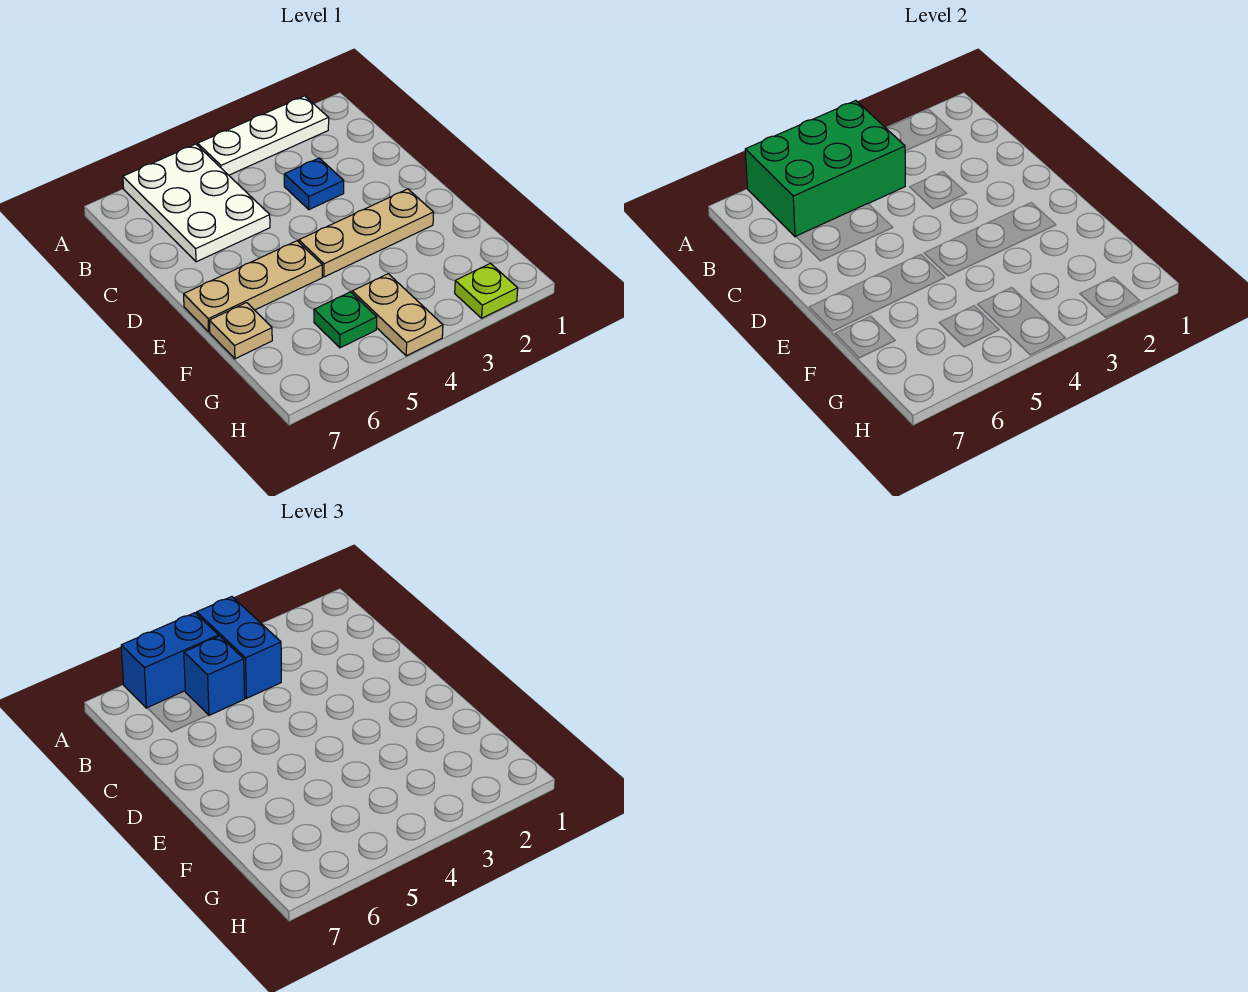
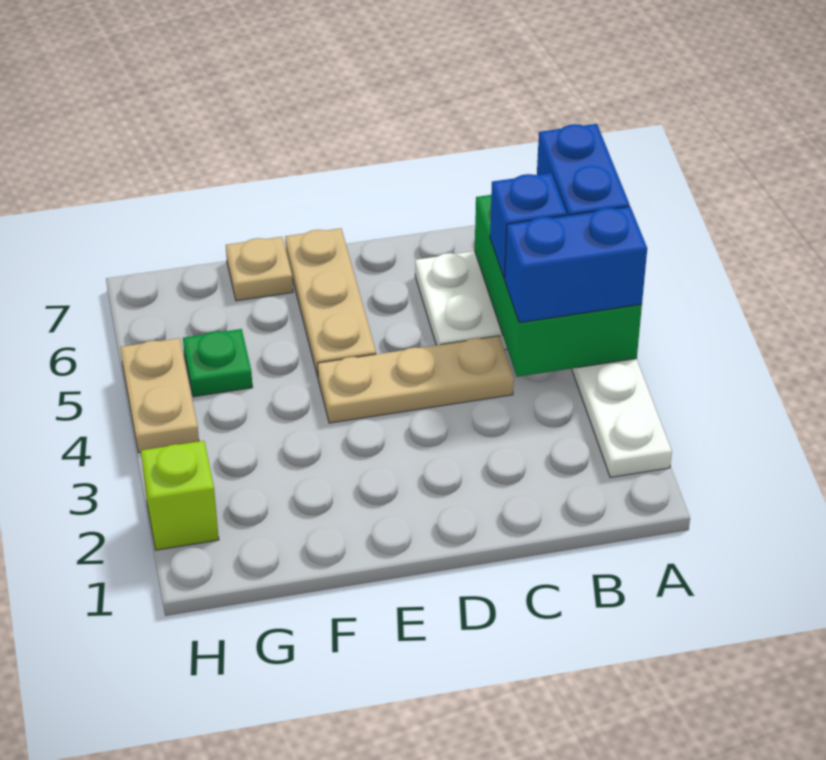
blue 1x1 plate [284,158,344,210] -> none
tan 1x3 plate [299,189,434,277] -> tan 1x3 plate turned to [318,336,514,423]
tan 1x2 plate [352,274,443,356] -> tan 1x2 plate turned to [120,338,199,453]
lime 1x1 plate [455,263,518,318] -> lime 1x1 brick [141,441,219,550]

